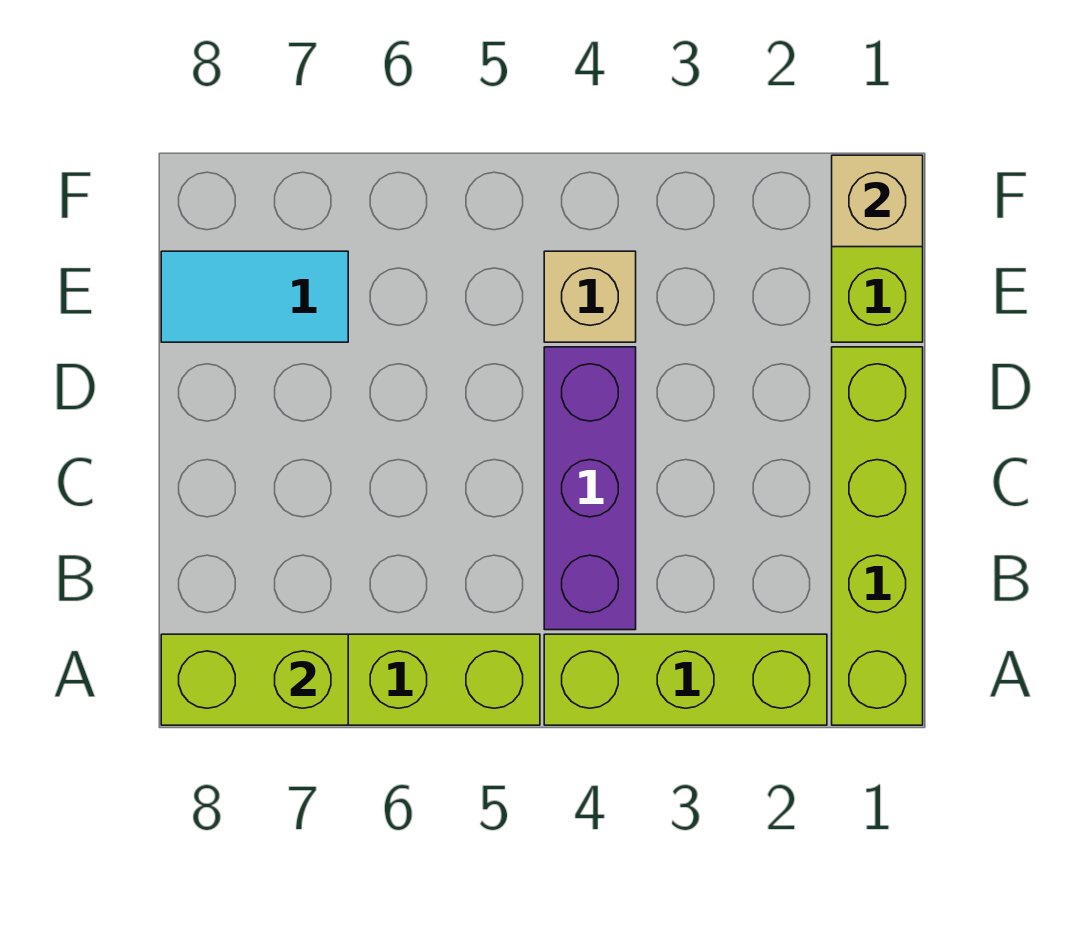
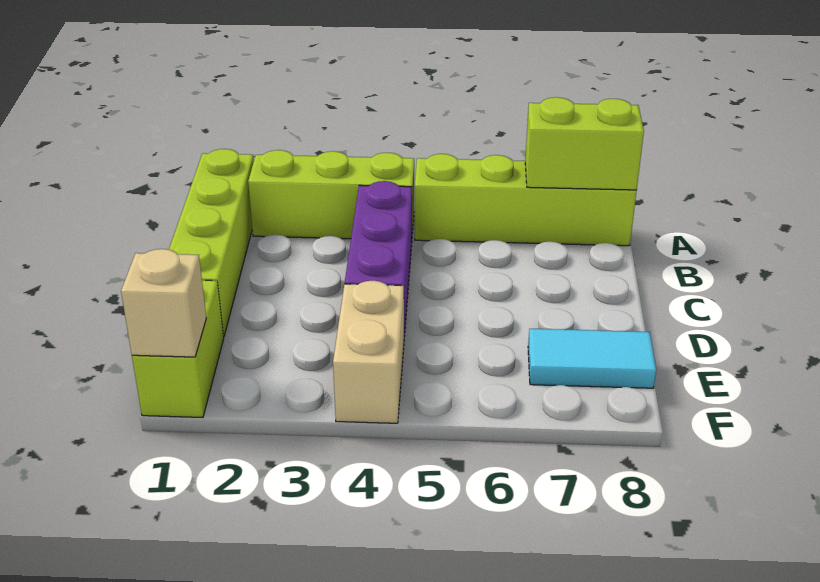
tan 1x1 brick [544,251,636,342] -> tan 1x2 brick [333,281,404,423]

